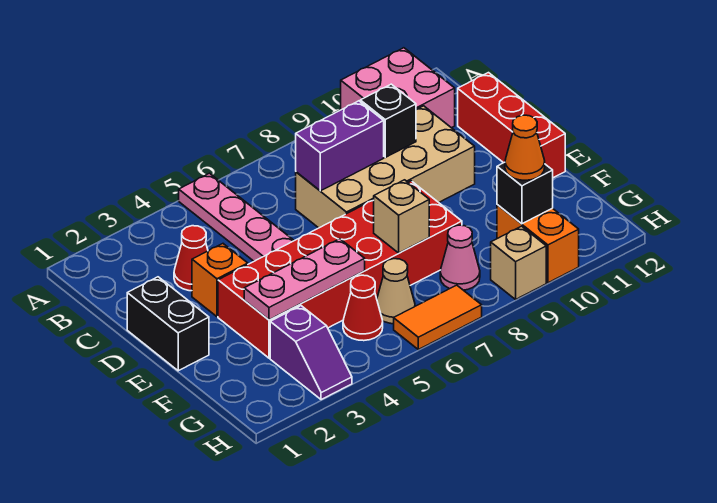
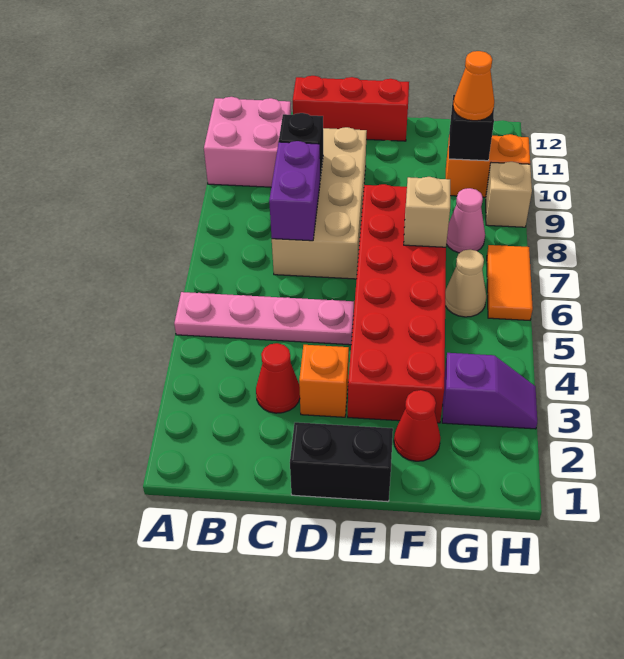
pink 1x3 plate [244,239,365,320] -> none
red 1x1 cone [343,275,383,341] -> red 1x1 cone moved to [394,390,440,461]

